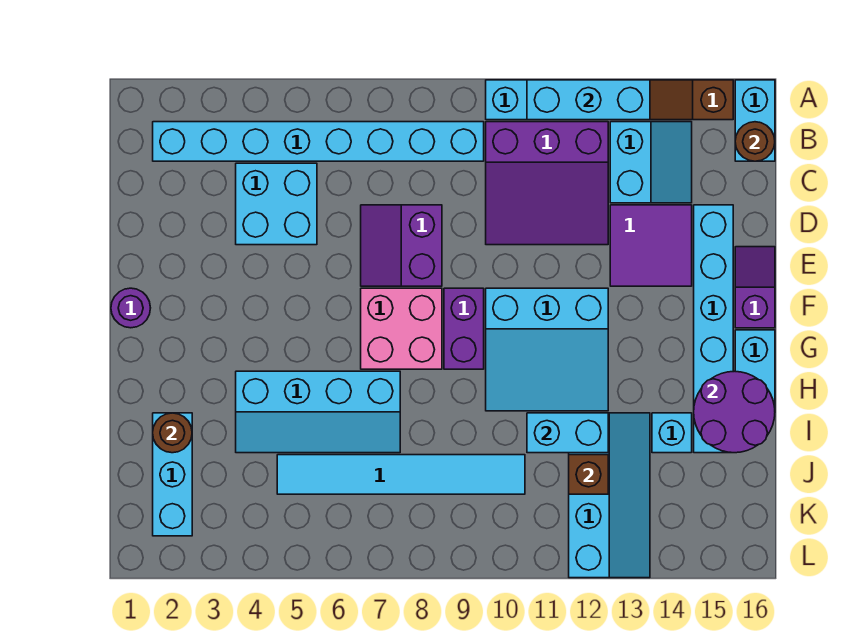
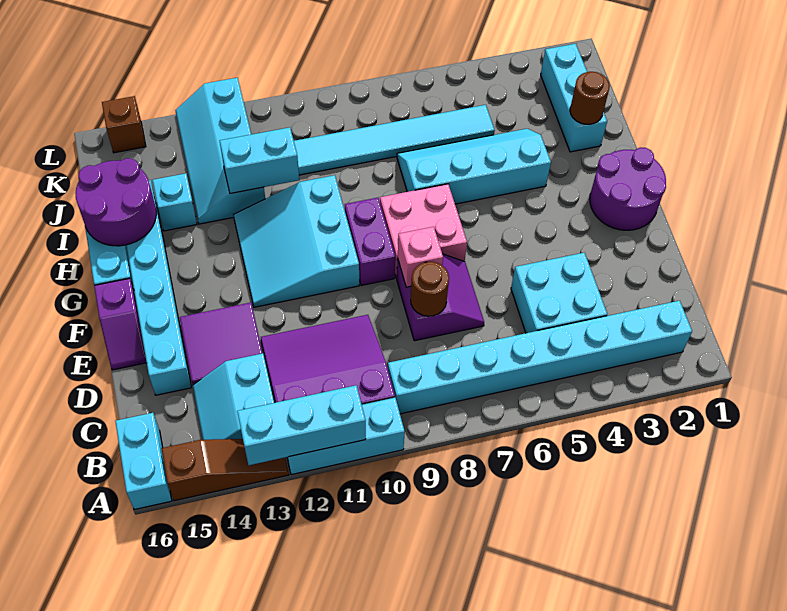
brown 1x1 round brick [735,122,775,161] -> brown 1x1 round brick moved to [411,262,449,316]
none -> pink 1x1 brick [398,227,443,287]
purple 1x1 round brick [111,288,150,328] -> purple 2x2 round brick [590,148,666,230]
cyan 3x3 slope [486,288,608,411] -> cyan 3x3 slope turned to [234,175,359,307]
brown 1x1 brick [569,455,608,494] -> brown 1x1 brick moved to [102,96,146,153]

